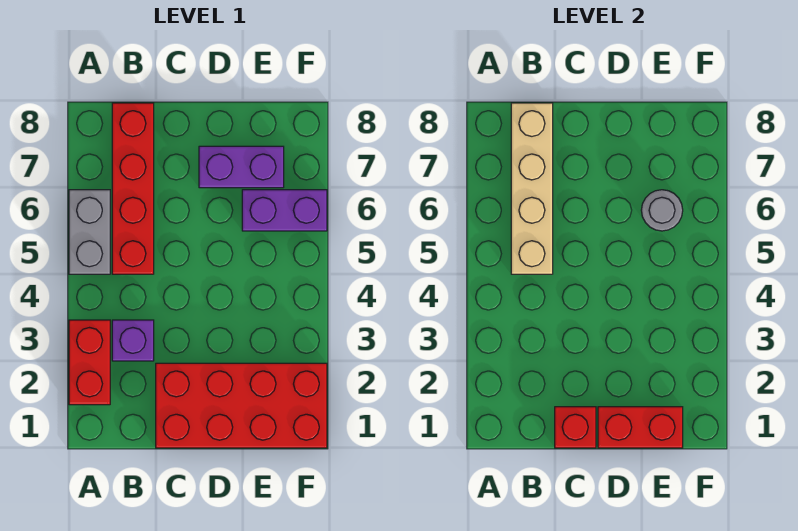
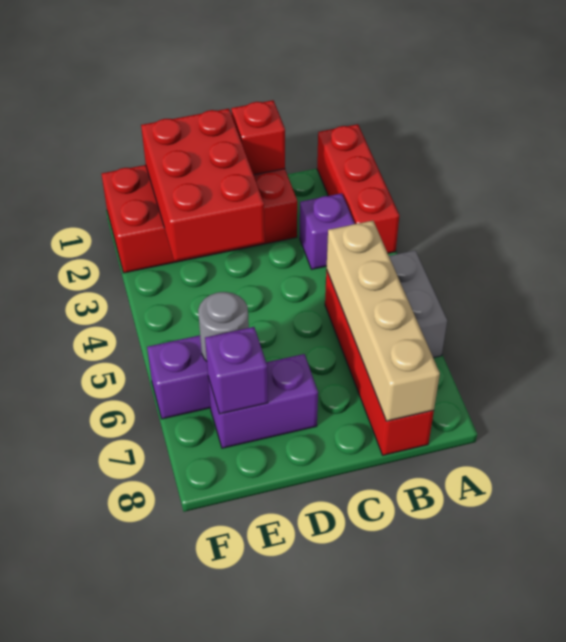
red 1x2 brick [69,320,110,405] -> red 1x3 brick [317,124,399,253]
red 1x2 brick [598,407,683,448] -> red 2x3 brick [141,109,265,261]
none -> purple 1x1 brick [205,327,268,414]

